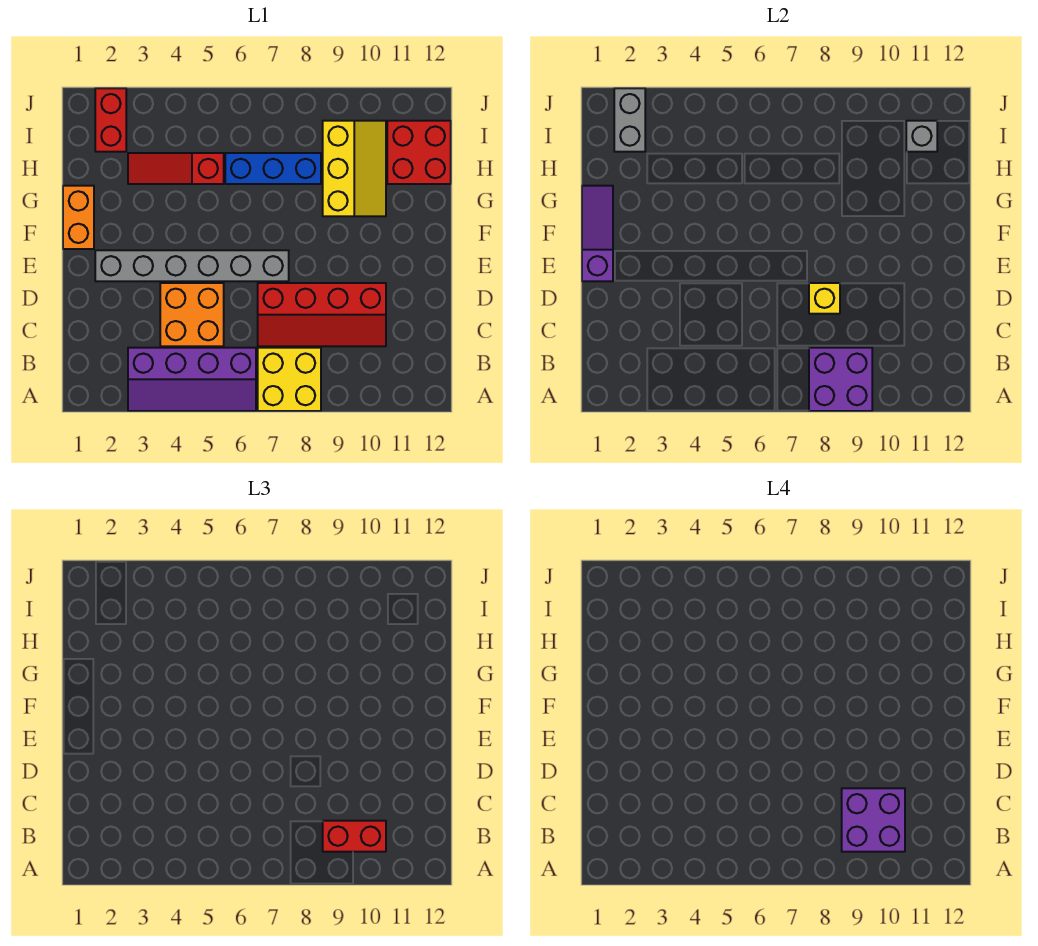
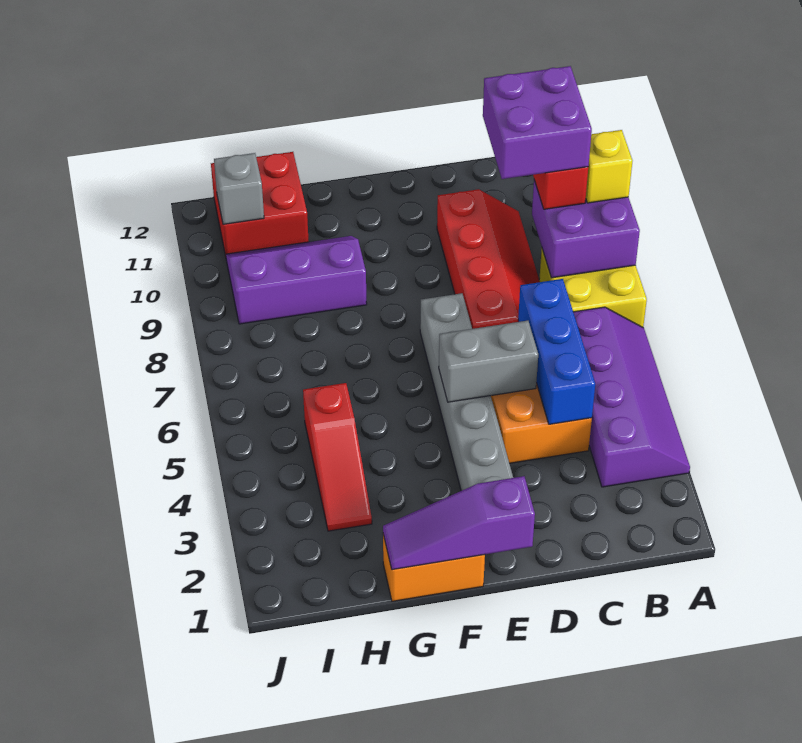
yellow 1x1 brick [809,283,840,314] -> yellow 1x1 brick moved to [586,130,632,203]
yellow 2x3 slope [323,121,386,216] -> purple 2x3 slope [226,236,367,324]
blue 1x3 brick [225,153,321,184] -> blue 1x3 brick moved to [518,279,595,424]
red 1x2 brick [95,88,126,152] -> none
grey 1x2 brick [614,88,645,152] -> grey 1x2 brick moved to [439,321,538,402]

